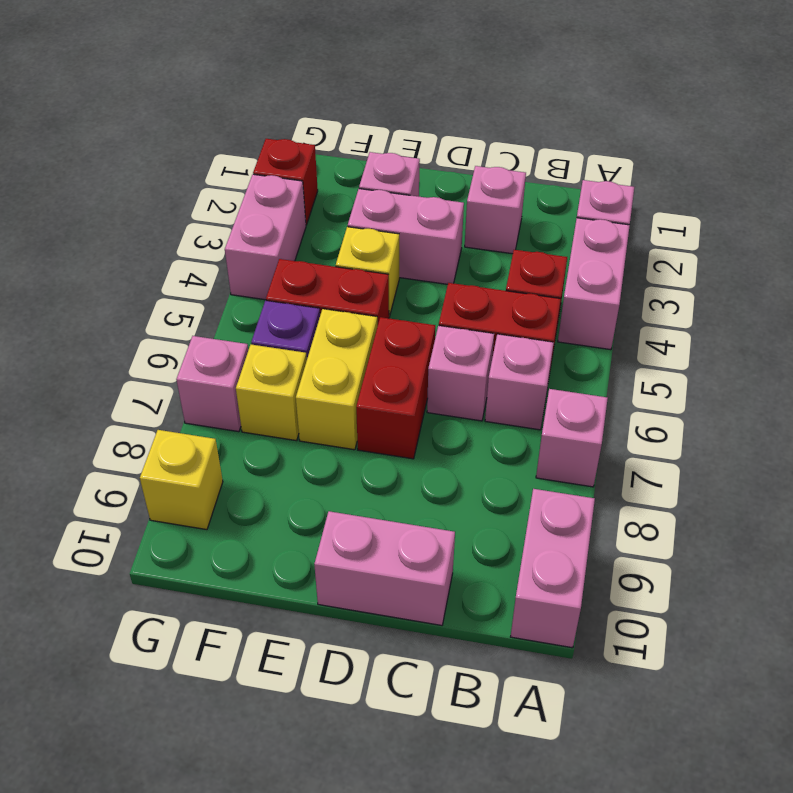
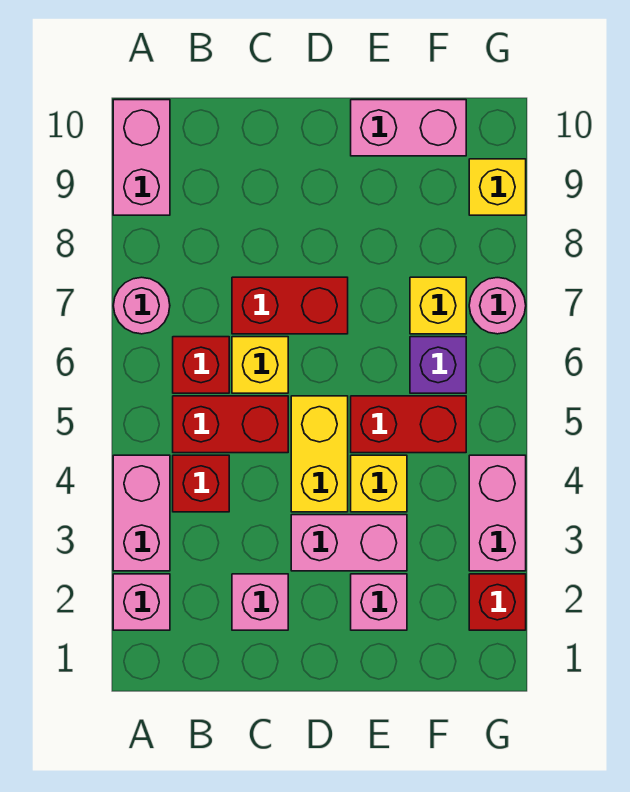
pink 1x1 brick [536,389,608,487] -> pink 1x1 round brick [113,277,170,334]
pink 1x1 brick [485,334,554,430] -> red 1x1 brick [173,337,229,393]
pink 1x1 brick [427,326,494,421] -> yellow 1x1 brick [232,337,288,393]
pink 1x2 brick [314,511,455,625] -> pink 1x2 brick moved to [351,100,466,156]
red 1x2 brick [356,317,435,459] -> red 1x2 brick turned to [232,277,348,334]
yellow 1x2 brick [296,309,377,450] -> yellow 1x2 brick moved to [291,396,348,512]
pink 1x1 brick [176,336,248,432] -> pink 1x1 round brick [469,278,526,334]

